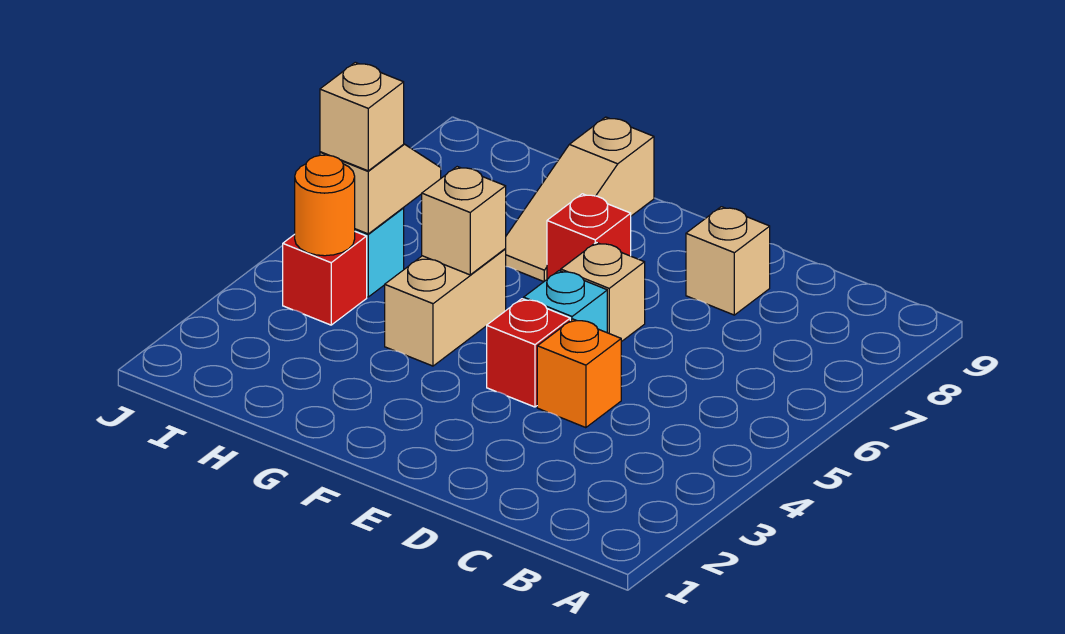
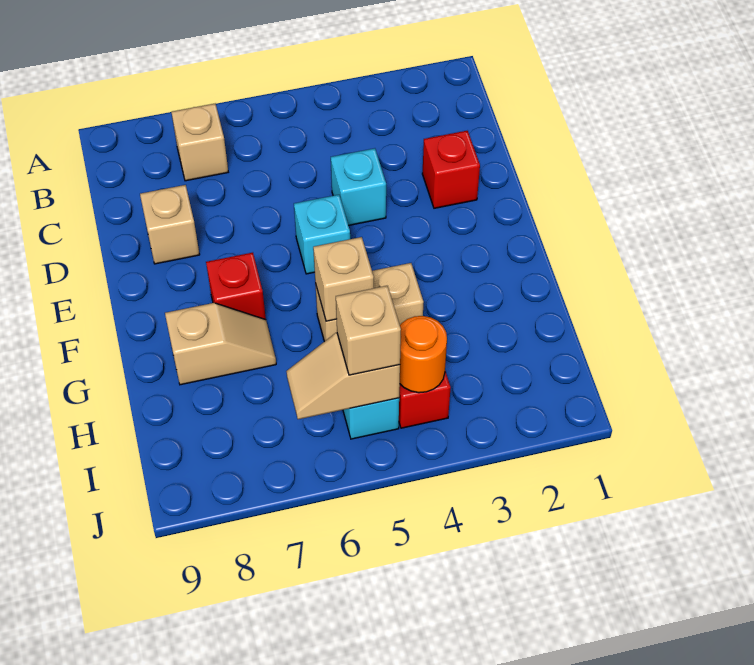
orange 1x1 brick [537,319,621,428] -> cyan 1x1 brick [331,148,386,225]
red 1x1 brick [487,299,570,407] -> red 1x1 brick moved to [422,131,480,208]
tan 1x1 brick [561,242,645,342] -> tan 1x1 brick moved to [171,103,228,181]
tan 1x3 slope [505,117,654,282] -> tan 1x2 slope [165,303,276,385]

